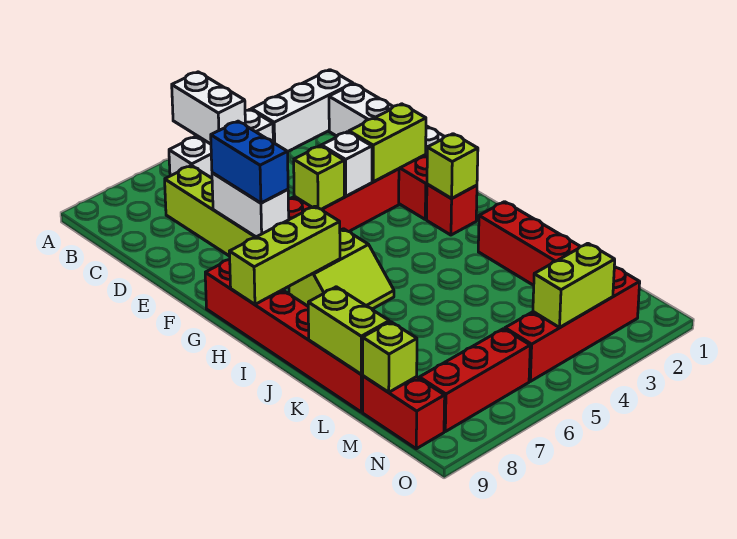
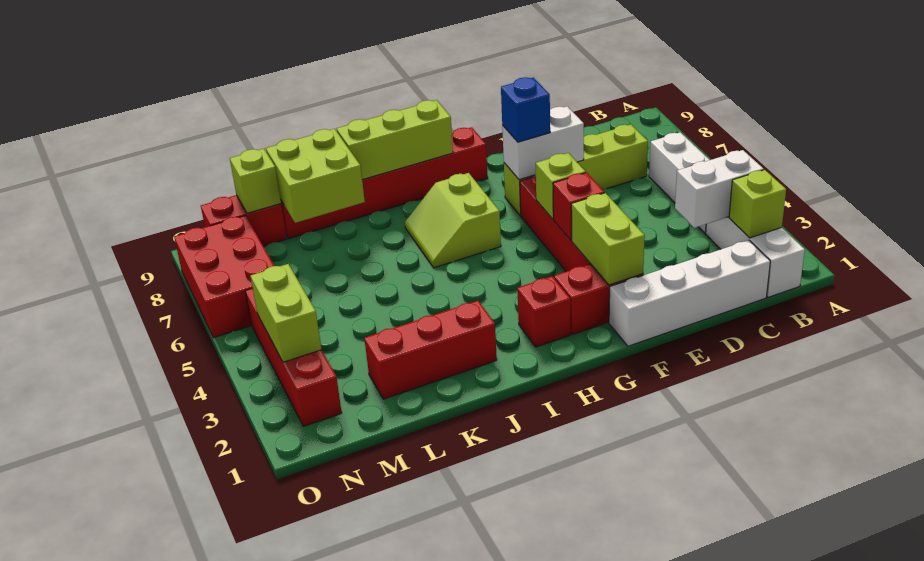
white 1x2 brick [172,72,245,144] -> white 1x2 brick moved to [675,150,764,228]
blue 1x2 brick [211,121,288,203] -> blue 1x1 brick [501,77,550,142]
white 1x1 brick [322,132,372,196] -> red 1x1 brick [553,173,605,240]
lime 1x1 brick [427,134,478,198] -> lime 1x1 brick moved to [729,170,786,238]
lime 1x3 brick [229,206,340,304] -> lime 1x3 brick turned to [337,100,453,180]
lime 1x2 brick [308,287,389,374] -> lime 2x2 brick [266,129,365,223]
red 1x3 brick [419,329,530,432] -> red 2x3 brick [174,215,274,338]

